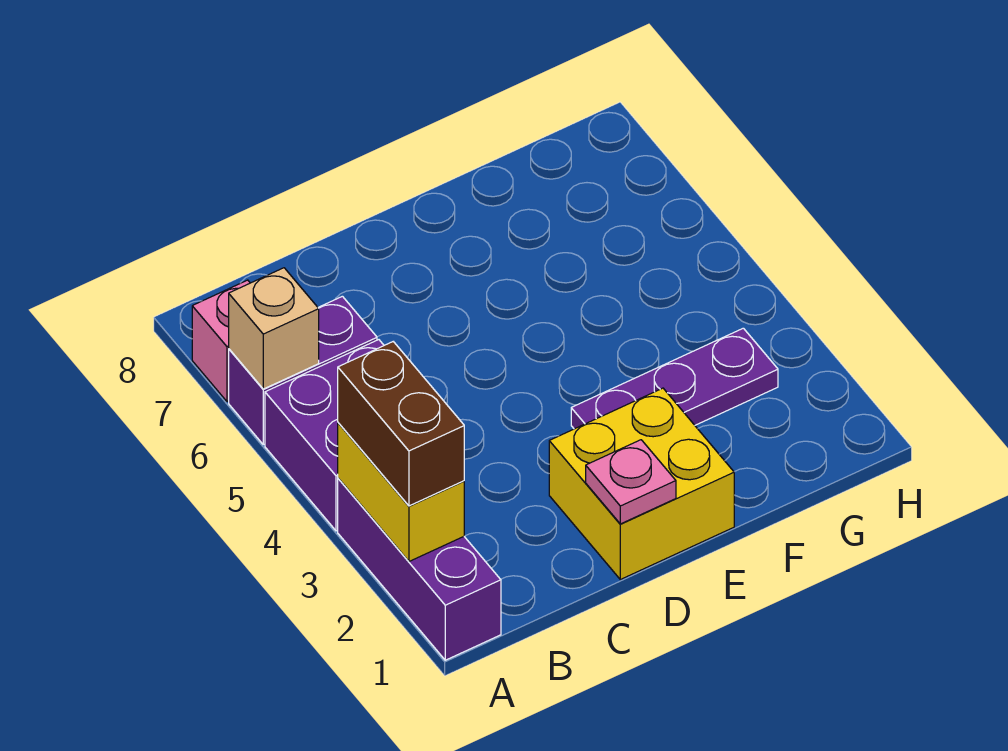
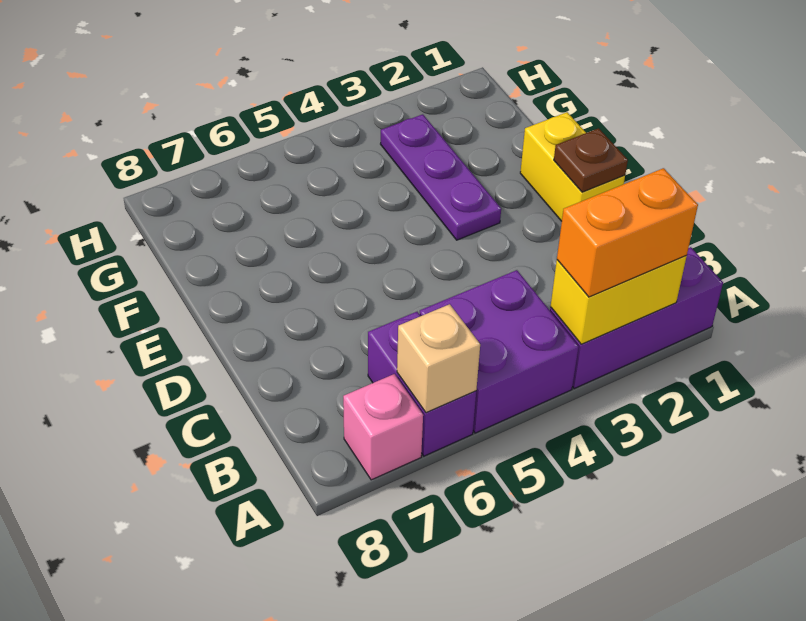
brown 1x2 brick [338,342,464,506] -> orange 1x2 brick [557,168,698,297]
yellow 2x2 brick [549,388,734,580] -> yellow 1x2 brick [520,112,625,221]
pink 1x1 plate [586,440,676,524] -> brown 1x1 plate [554,128,628,192]

